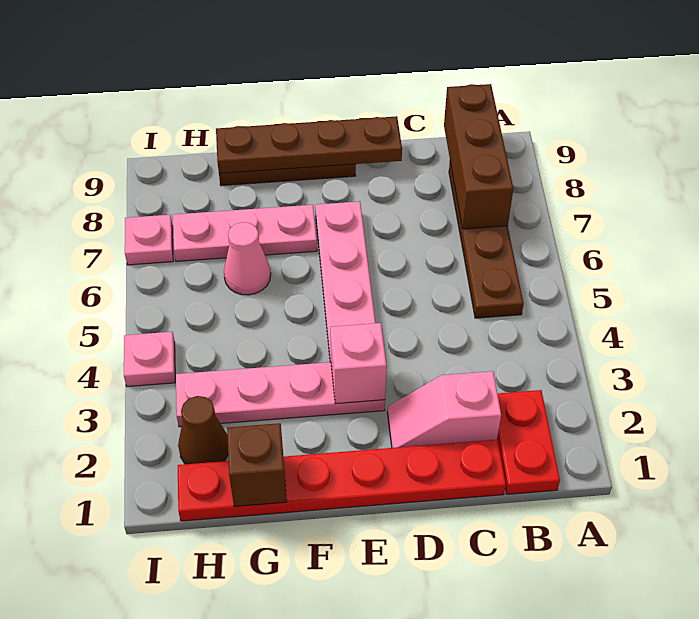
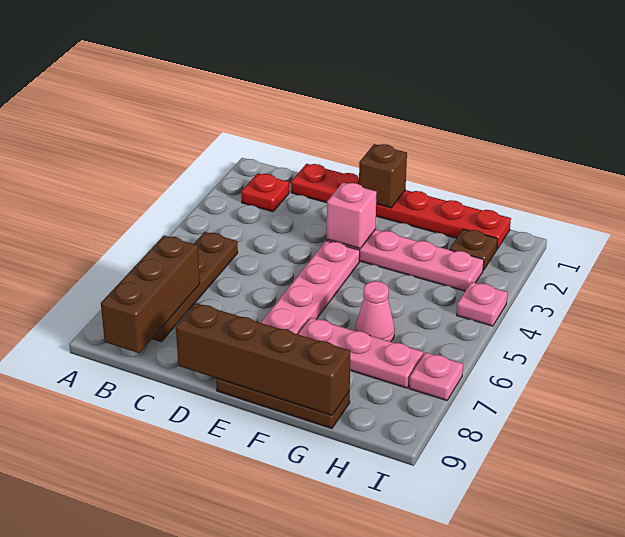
red 1x2 plate [497,390,560,494] -> red 1x1 plate [241,173,289,212]
pink 1x2 slope [387,371,501,448] -> none
brown 1x4 plate [216,116,402,173] -> brown 1x4 brick [176,303,350,416]
brown 1x1 brick [227,423,287,507] -> brown 1x1 brick moved to [359,144,407,208]
brown 1x1 cone [178,396,228,464] -> brown 1x1 plate [450,229,498,270]

